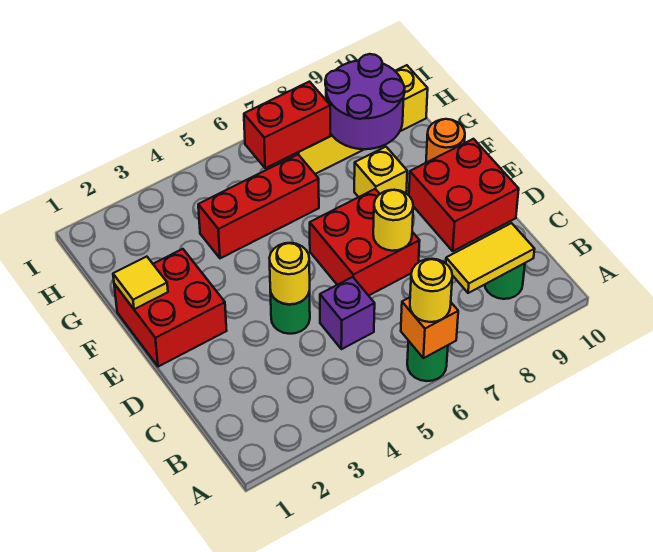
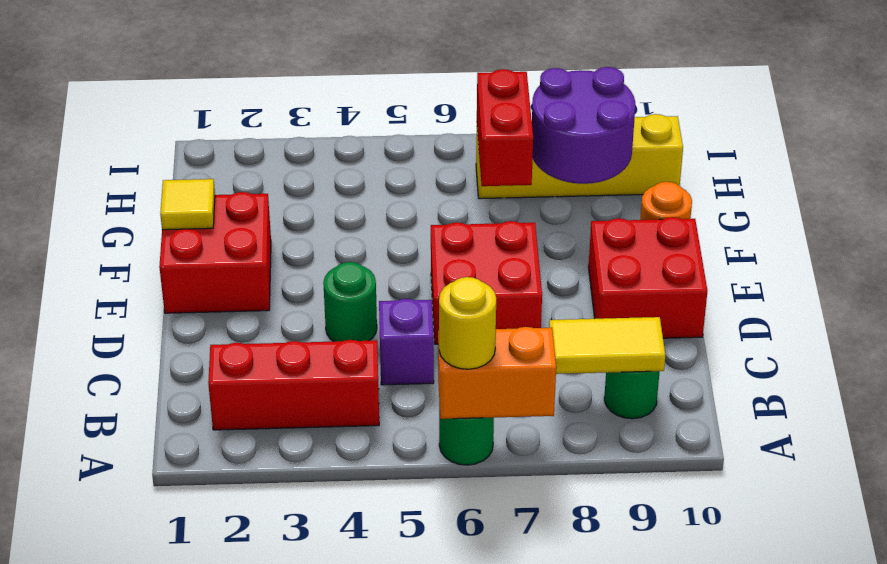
orange 1x1 brick [401,297,458,358] -> orange 1x2 brick [438,327,556,419]
yellow 1x1 round brick [269,243,310,304] -> none
yellow 1x1 round brick [373,190,413,251] -> none
yellow 1x1 brick [354,147,407,197] -> none
red 1x3 brick [198,155,319,258] -> red 1x3 brick moved to [208,340,379,430]
red 1x2 brick [244,82,330,168] -> red 1x2 brick turned to [477,69,533,186]

